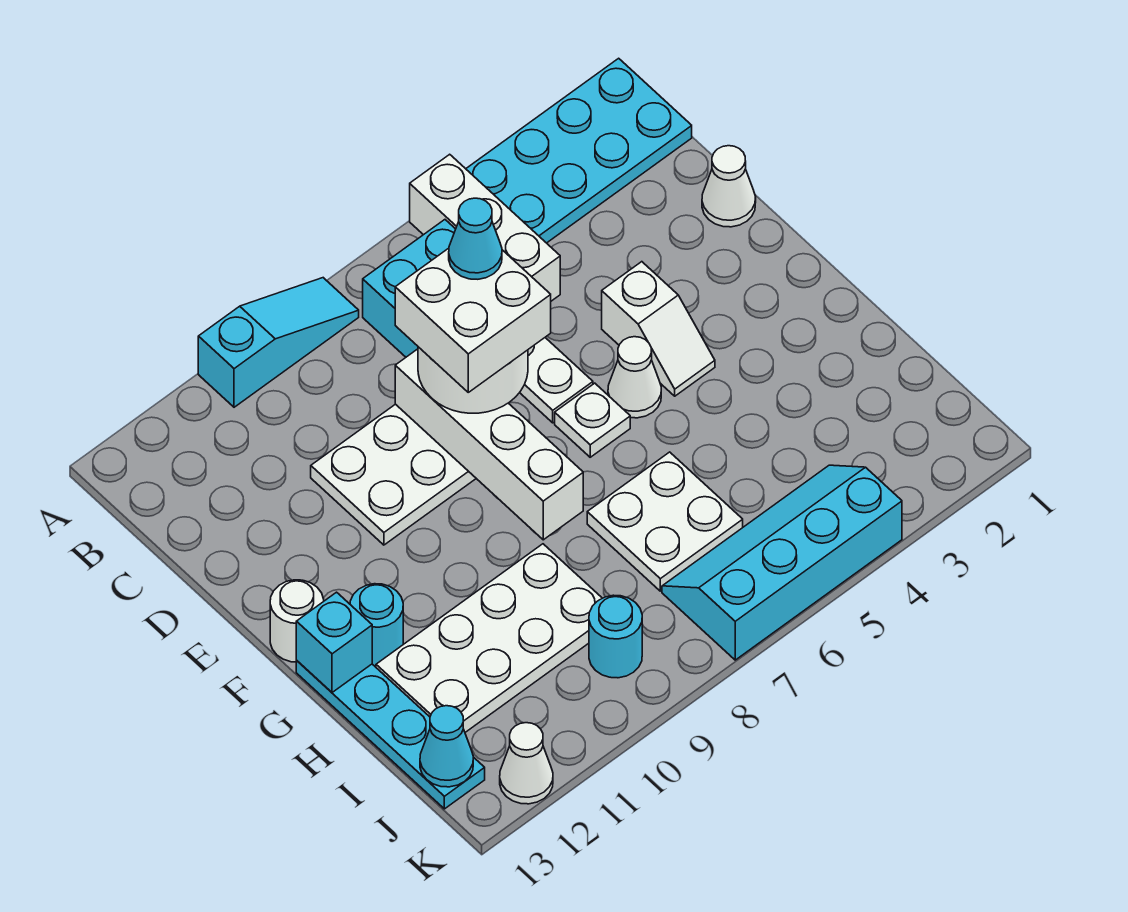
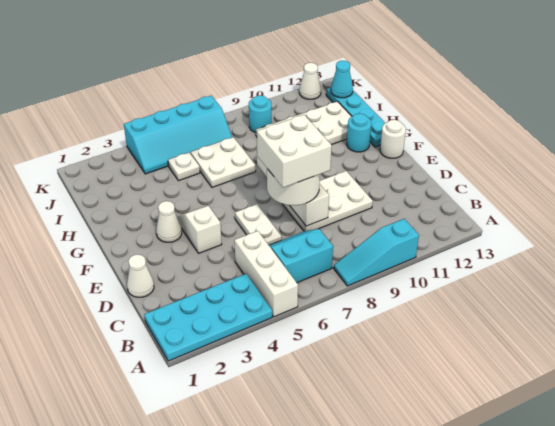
cyan 1x1 cone [449,198,502,279] -> none
white 1x1 cone [608,337,661,418] -> white 1x1 cone moved to [156,201,182,242]
white 1x1 plate [555,383,630,457] -> white 1x1 plate moved to [168,153,200,181]
cyan 1x1 brick [296,592,372,692] -> none

